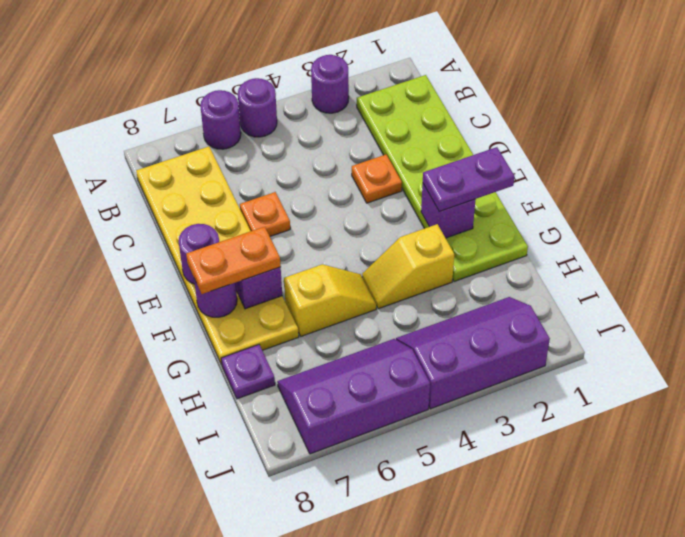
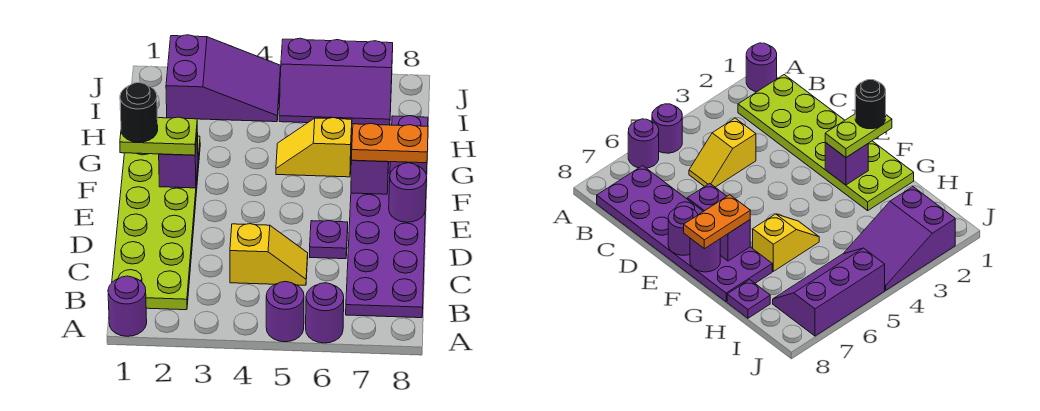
purple 1x1 round brick [311,55,349,113] -> purple 1x1 round brick moved to [108,276,147,336]
yellow 2x6 plate [136,147,299,365] -> purple 2x6 plate [346,162,425,318]
orange 1x1 plate [352,155,402,203] -> none
orange 1x1 plate [240,192,290,236] -> purple 1x1 plate [310,220,348,259]
purple 1x2 plate [423,147,514,211] -> lime 1x2 plate [120,117,197,155]
none -> black 1x1 round brick [120,82,158,142]
yellow 1x2 slope [362,224,454,309] -> yellow 1x2 slope moved to [230,224,308,285]
purple 2x3 slope [396,297,550,409] -> purple 2x3 slope turned to [166,35,281,122]

